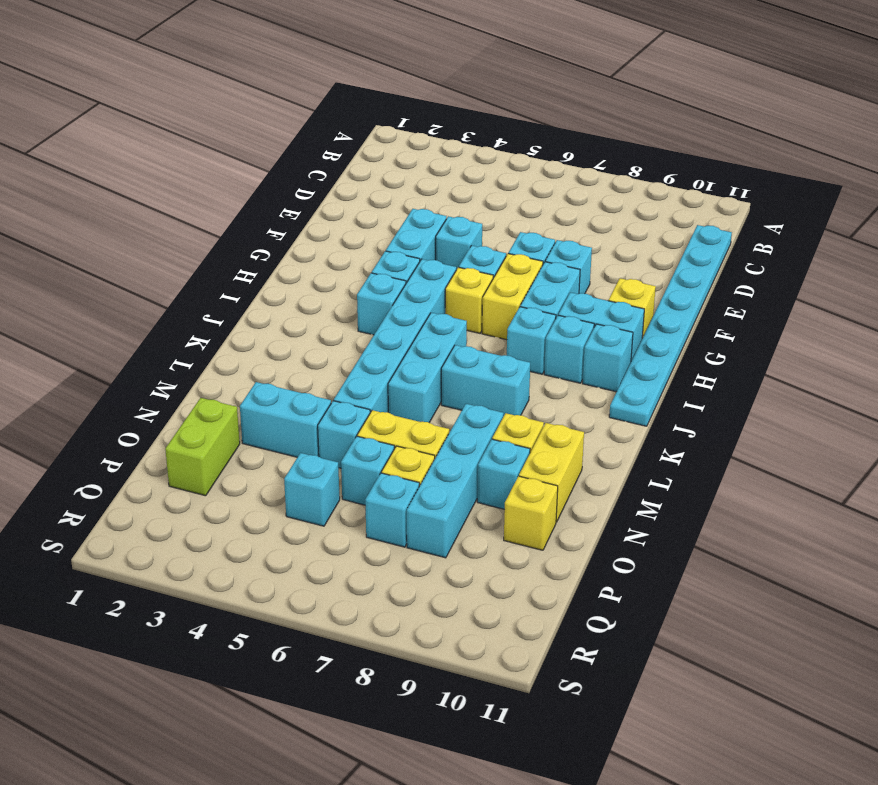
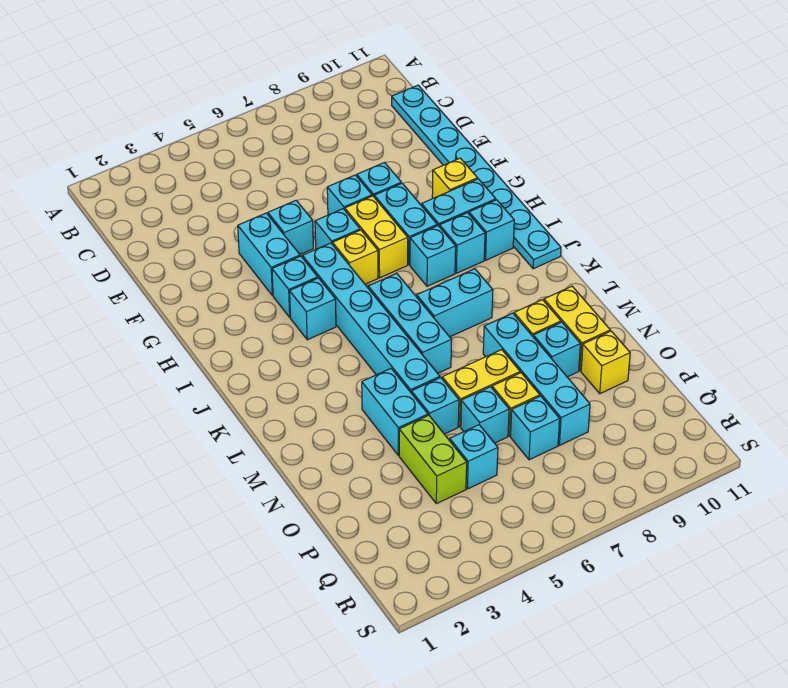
cyan 1x2 brick [240,382,331,457] -> cyan 1x2 brick turned to [362,369,428,455]
lime 1x2 brick [165,398,240,496] -> lime 1x2 brick moved to [399,415,467,504]

